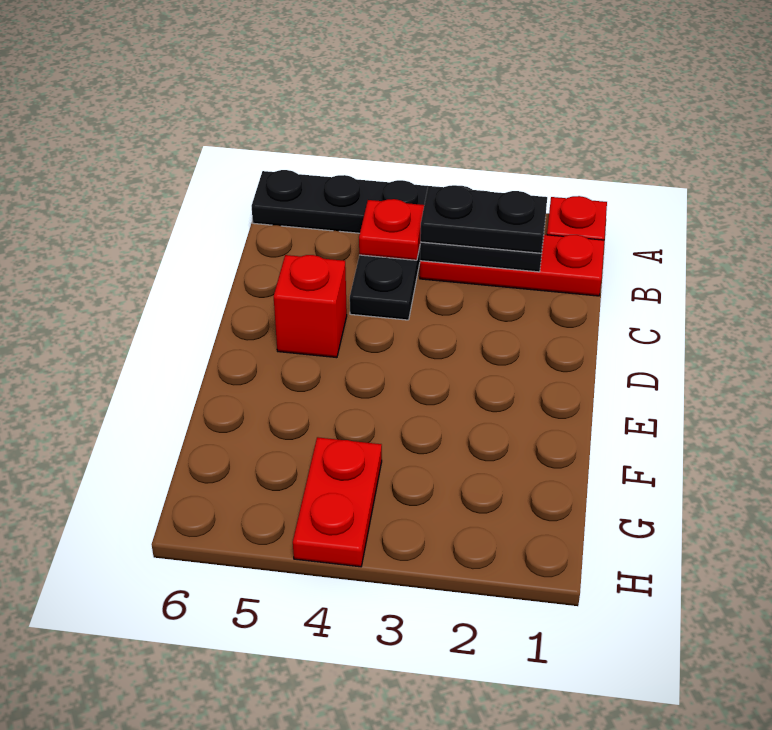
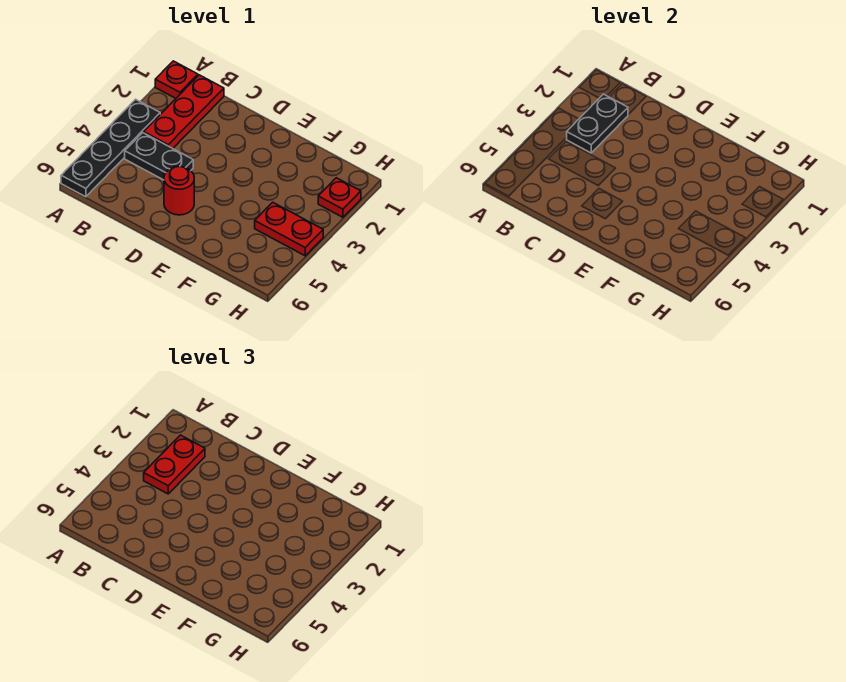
black 1x2 plate [420,185,547,253] -> red 1x2 plate [144,435,205,494]
red 1x1 plate [359,199,424,260] -> red 1x1 plate moved to [318,178,361,217]
red 1x1 brick [274,255,347,358] -> red 1x1 round brick [164,167,194,215]

